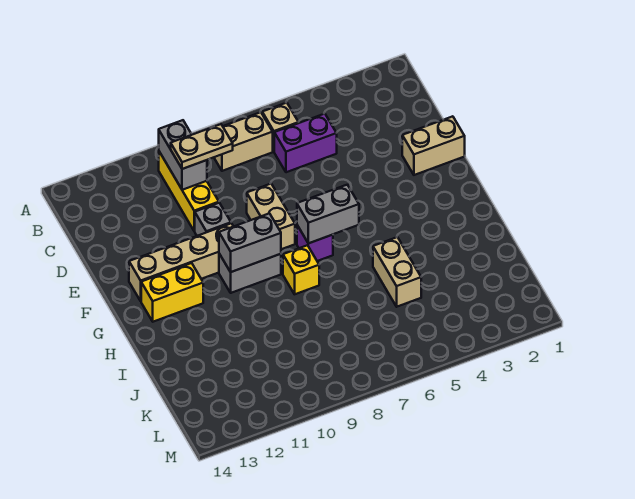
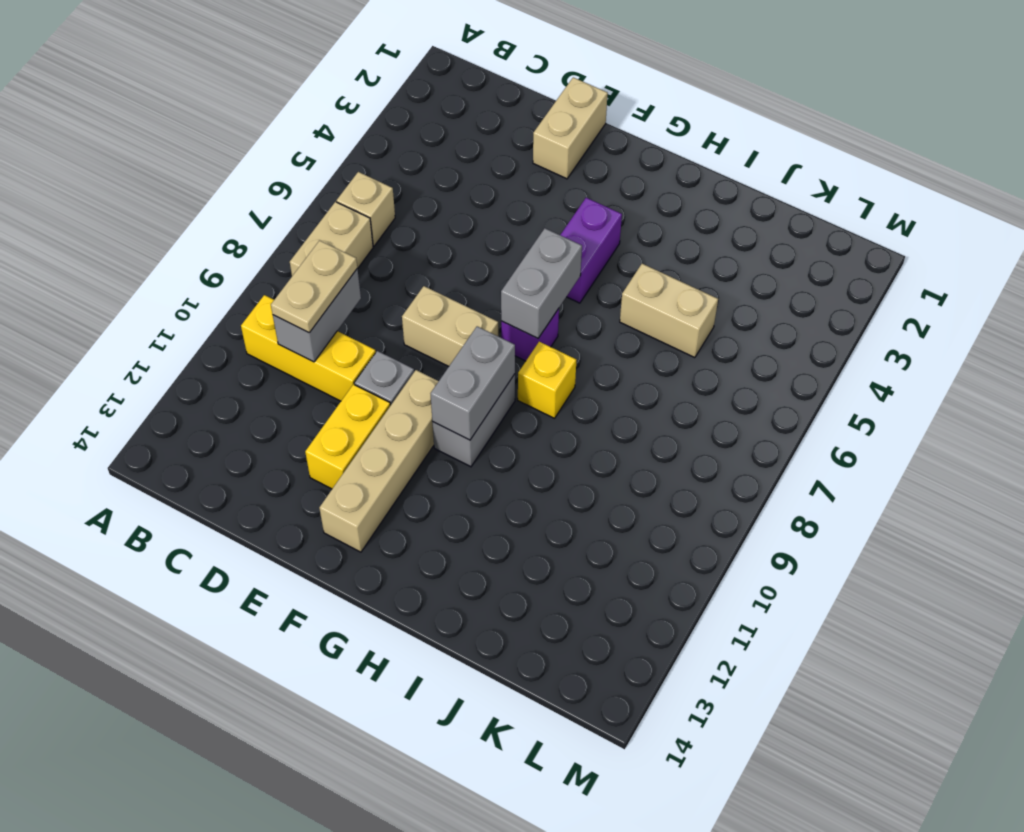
grey 1x2 brick [159,120,207,190] -> grey 1x2 brick turned to [273,269,361,362]
purple 1x2 brick [274,114,337,172] -> purple 1x2 brick moved to [561,198,622,303]
yellow 1x2 brick [141,263,203,322] -> yellow 1x2 brick moved to [305,384,390,489]

